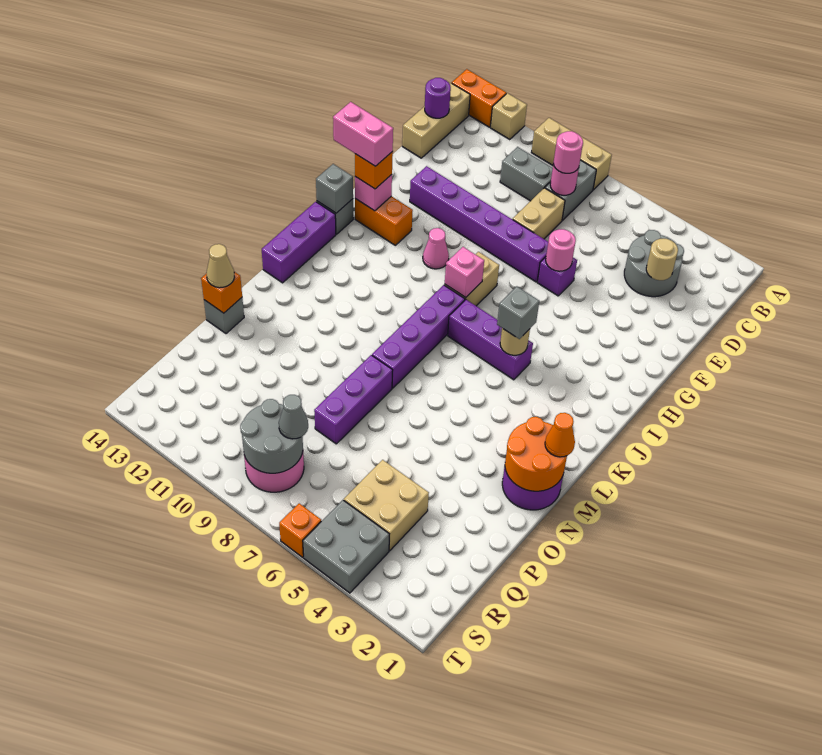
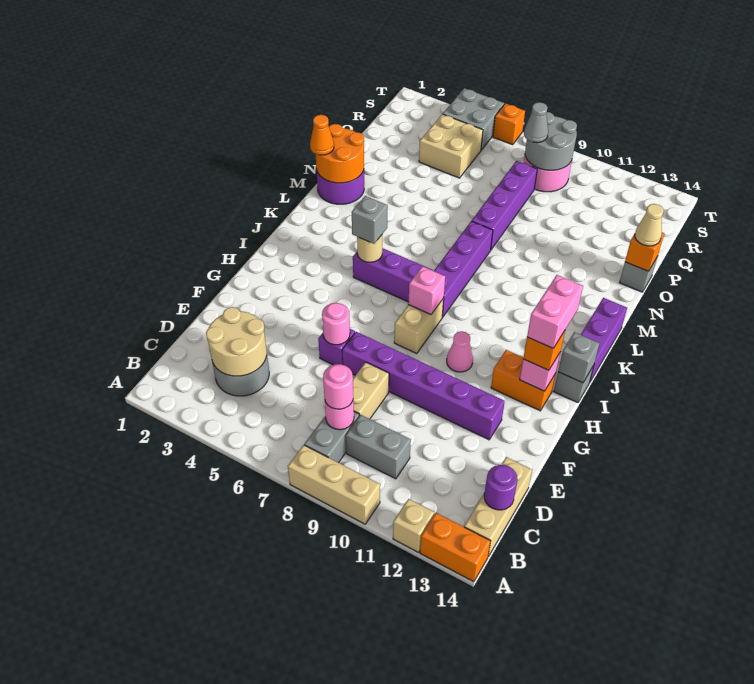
tan 1x1 round brick [646,239,678,280] -> tan 2x2 round brick [206,307,267,376]
pink 1x2 brick [333,102,393,166] -> pink 1x2 brick turned to [527,275,583,348]
purple 1x3 brick [314,355,393,444] -> purple 1x4 brick [472,161,537,250]

